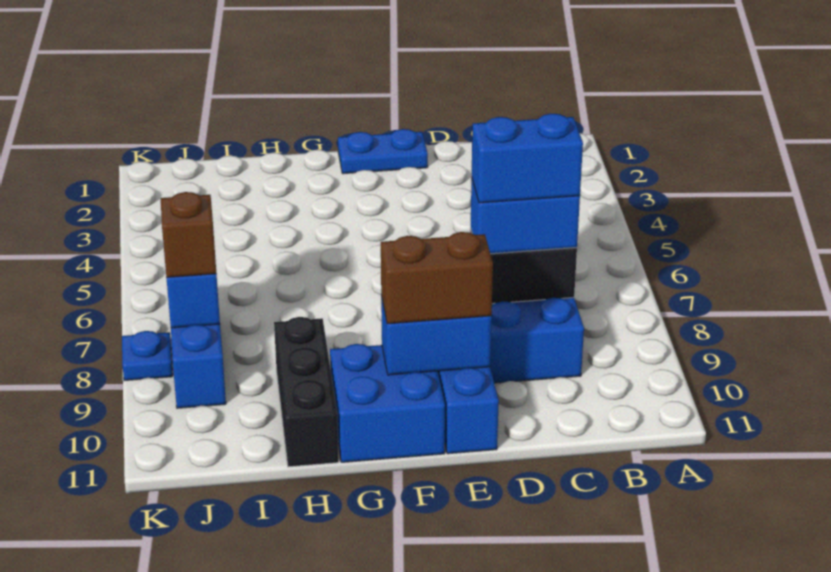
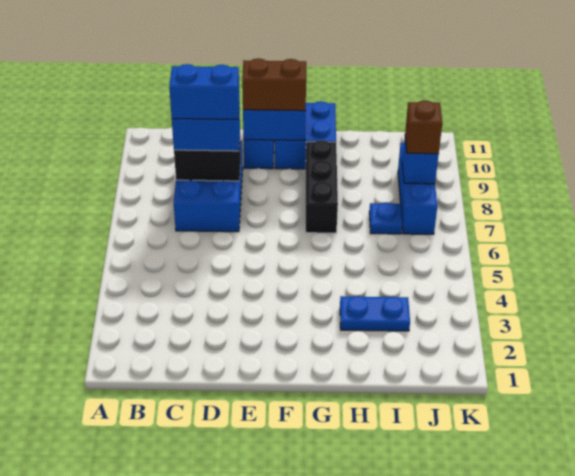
blue 1x2 plate [338,129,428,174] -> blue 1x2 plate moved to [340,296,410,331]
black 1x3 brick [274,317,339,467] -> black 1x3 brick moved to [306,140,338,233]
blue 1x1 plate [122,331,173,381] -> blue 1x1 plate moved to [369,203,402,234]

